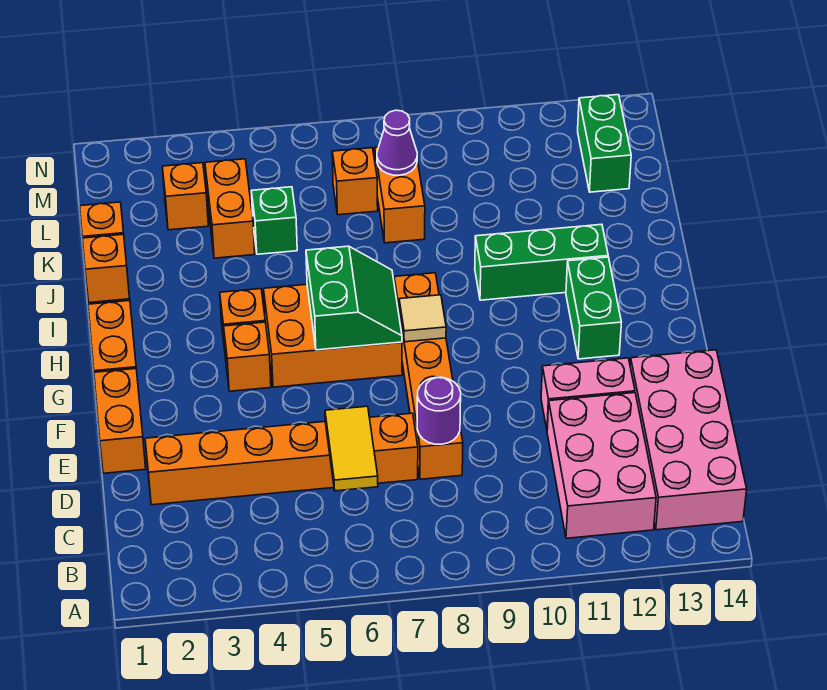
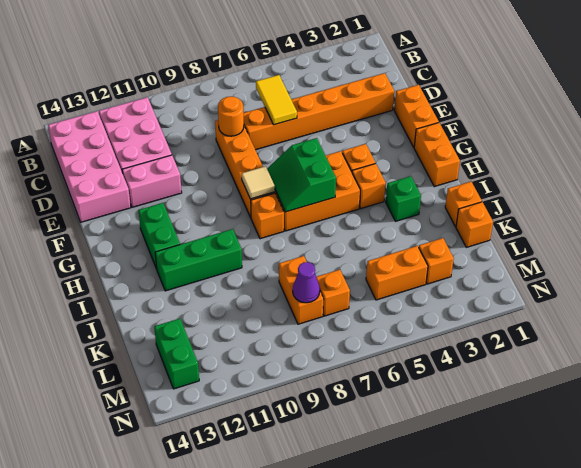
purple 1x1 round brick [417,377,461,444] -> orange 1x1 round brick [218,97,244,136]
orange 1x2 brick [205,159,255,258] -> orange 1x2 brick turned to [366,246,428,300]
green 1x1 brick [251,187,297,254] -> green 1x1 brick moved to [386,176,421,221]

